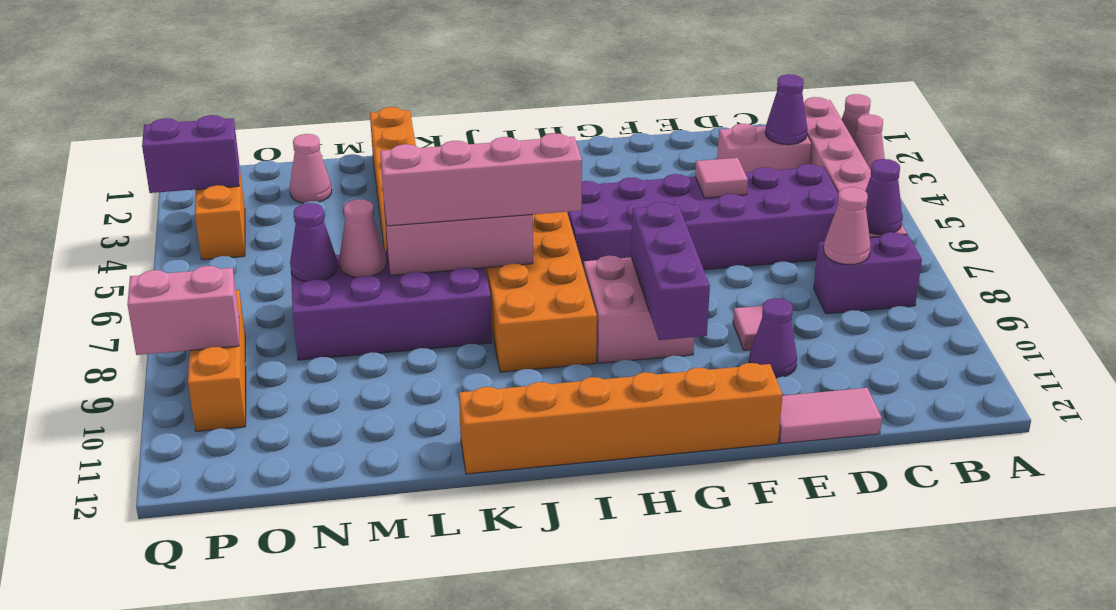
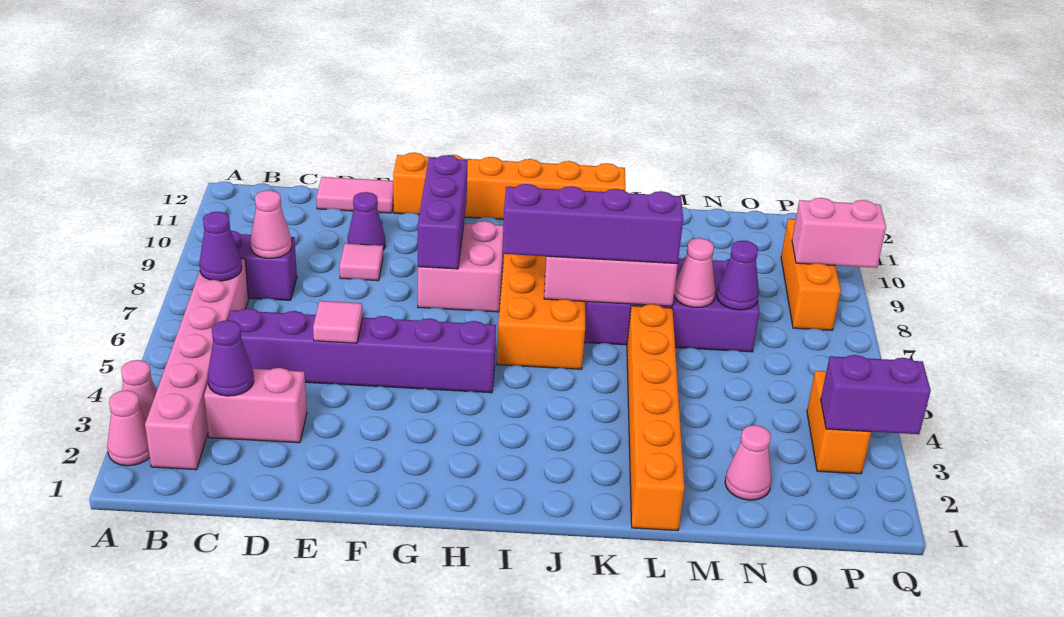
purple 2x6 brick [567,164,838,270] -> purple 1x6 brick [228,309,496,393]
pink 1x4 brick [380,133,582,226] -> purple 1x4 brick [502,184,683,264]

